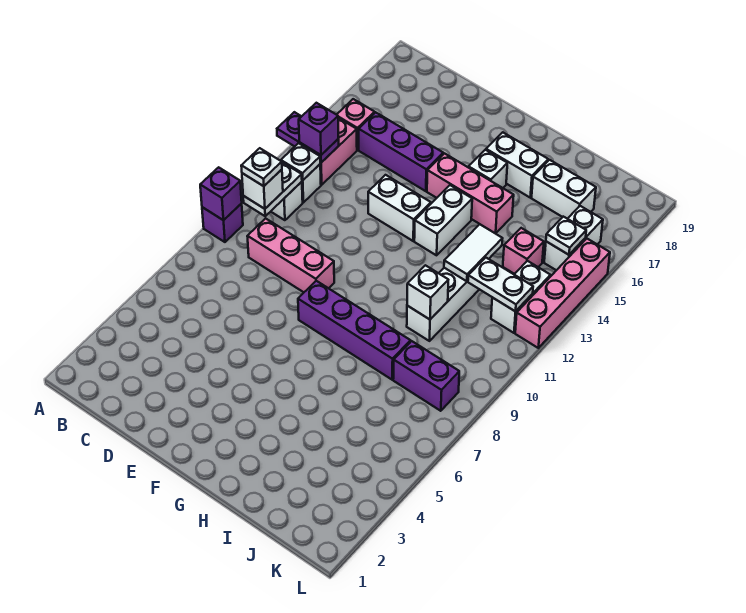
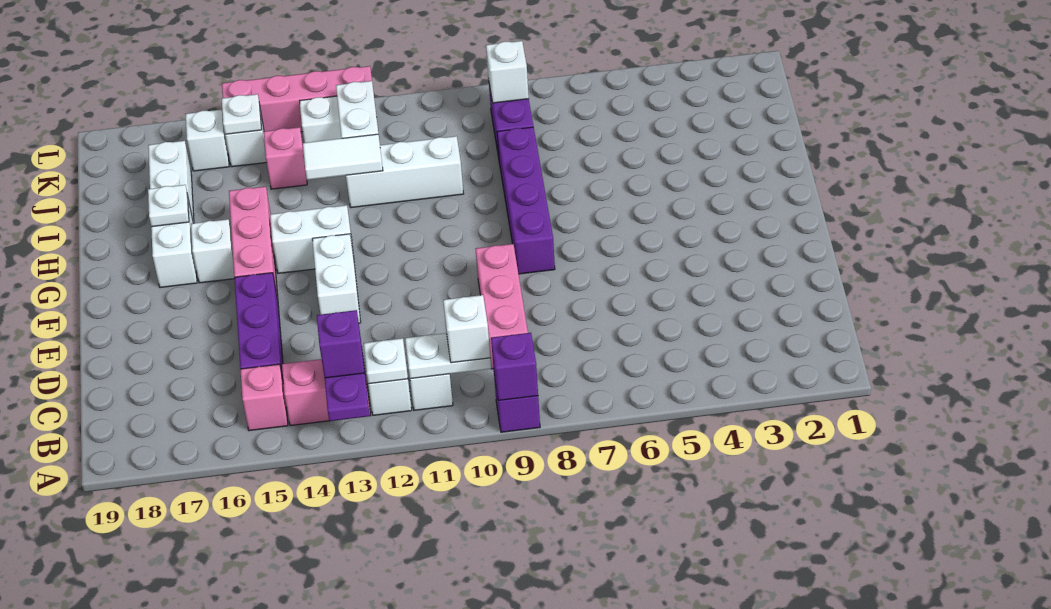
white 1x1 plate [241,148,282,186] -> white 1x1 plate moved to [148,185,189,227]
white 1x1 brick [407,265,448,319] -> white 1x1 brick moved to [486,41,529,103]

